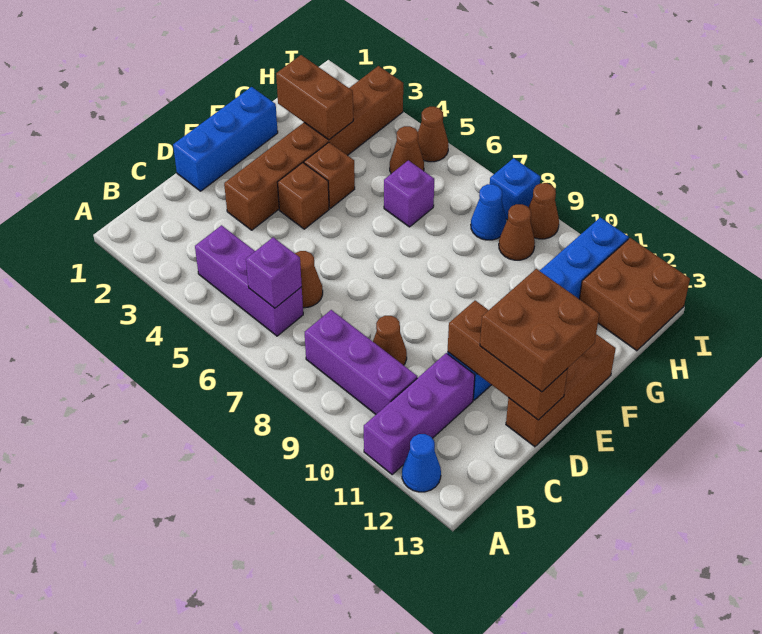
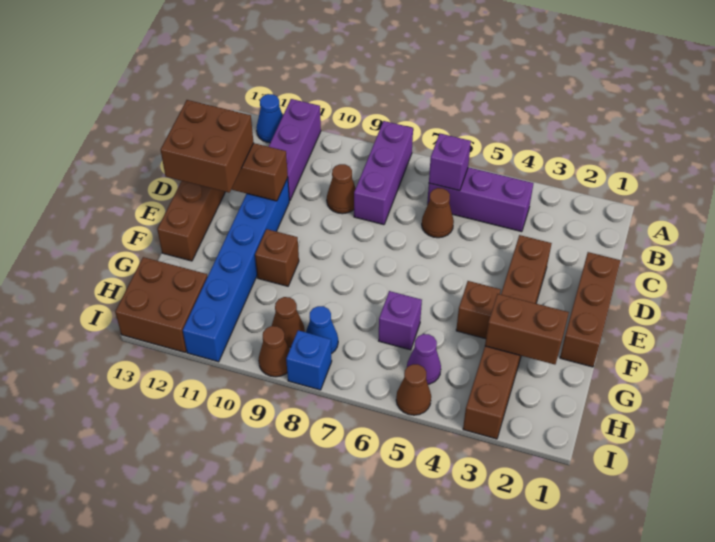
purple 1x3 brick [305,310,417,414] -> purple 1x3 brick turned to [354,121,413,225]
blue 1x3 brick [173,87,278,191] -> brown 1x3 brick [560,252,621,367]
brown 1x1 brick [277,163,329,229] -> brown 1x1 brick moved to [255,229,299,286]
brown 1x1 cone [390,126,424,174] -> purple 1x1 cone [407,334,441,384]

